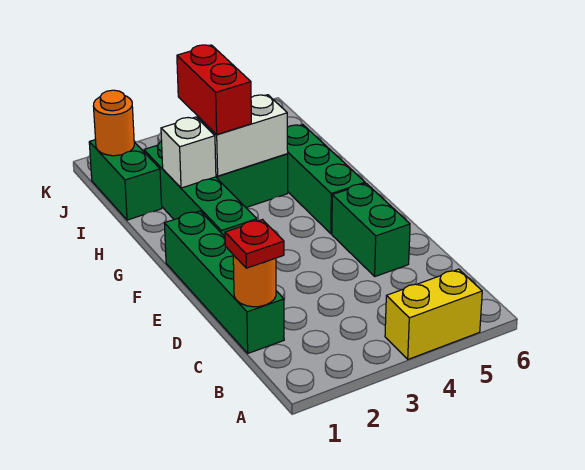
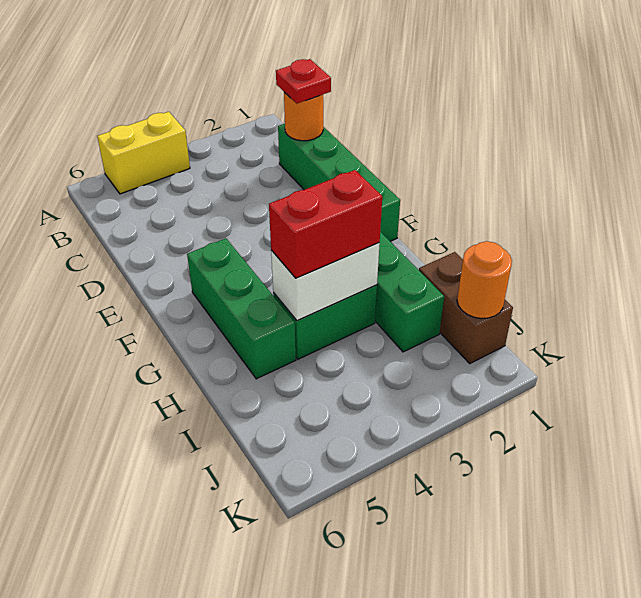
green 1x2 brick [332,183,410,276] -> none
white 1x1 brick [161,117,216,188] -> none
red 1x2 brick [177,45,251,135] -> red 1x2 brick turned to [269,170,382,278]
green 1x2 brick [89,140,162,220] -> brown 1x2 brick [419,252,513,363]

